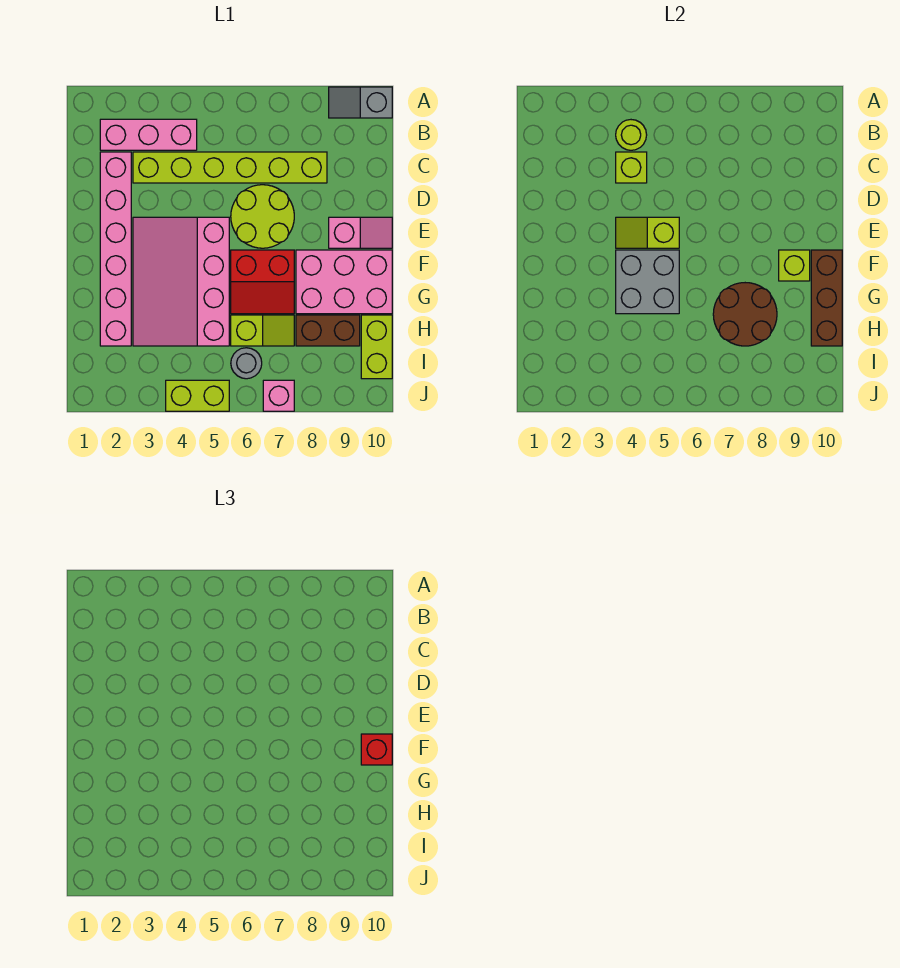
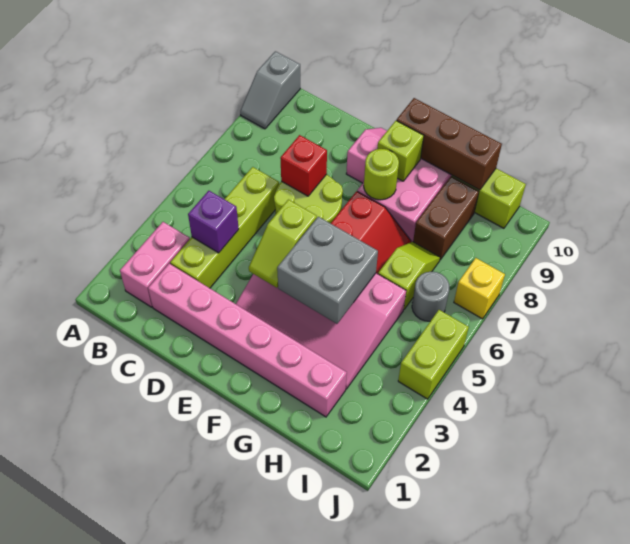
pink 1x3 brick [100,119,197,150] -> pink 1x2 brick [120,222,190,307]
lime 1x1 round brick [616,120,647,150] -> lime 1x1 round brick moved to [364,149,399,200]
lime 1x6 brick [133,152,327,183] -> lime 1x4 brick [170,167,279,288]
lime 1x1 brick [616,152,647,183] -> purple 1x1 brick [188,191,239,253]
red 1x1 brick [361,734,392,765] -> red 1x1 brick moved to [280,135,327,196]
brown 2x2 round brick [713,283,777,346] -> none
pink 1x1 brick [263,380,294,411] -> yellow 1x1 brick [454,258,505,319]

